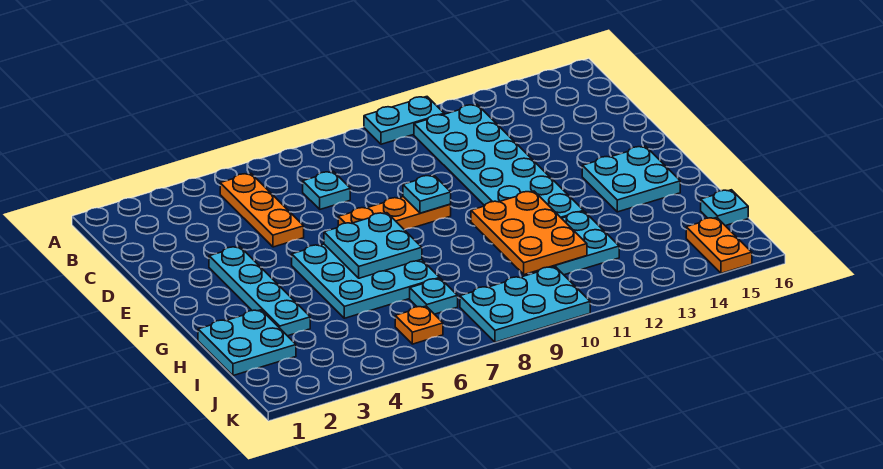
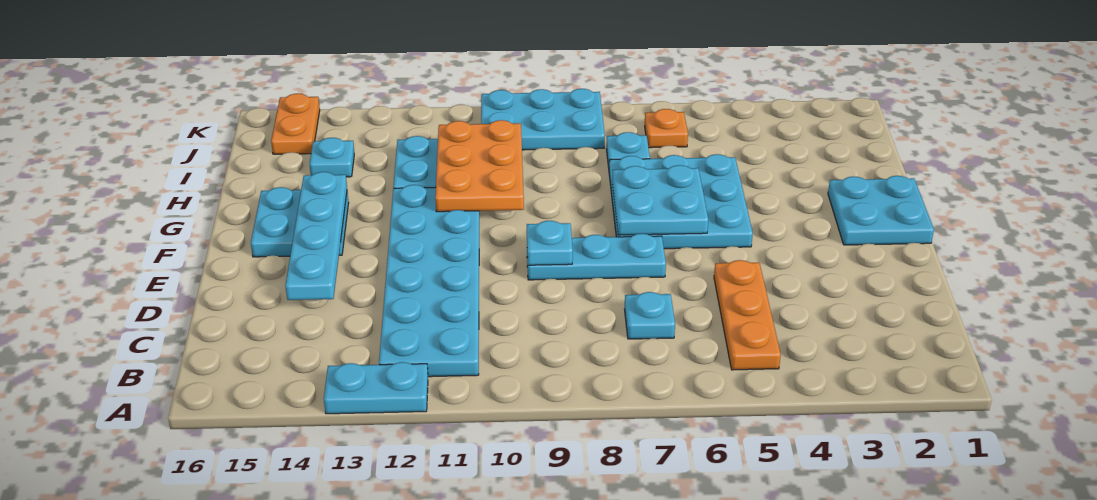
cyan 1x2 plate [364,97,444,144] -> cyan 1x2 plate moved to [324,362,428,414]
cyan 1x4 plate [209,247,310,336] -> cyan 1x4 plate moved to [285,172,347,300]
orange 1x3 plate [338,197,451,230] -> cyan 1x3 plate [527,234,666,280]
cyan 2x2 plate [198,310,296,376] -> cyan 2x2 plate moved to [828,176,934,245]
cyan 1x1 plate [701,190,748,226] -> cyan 1x1 plate moved to [310,138,354,177]

